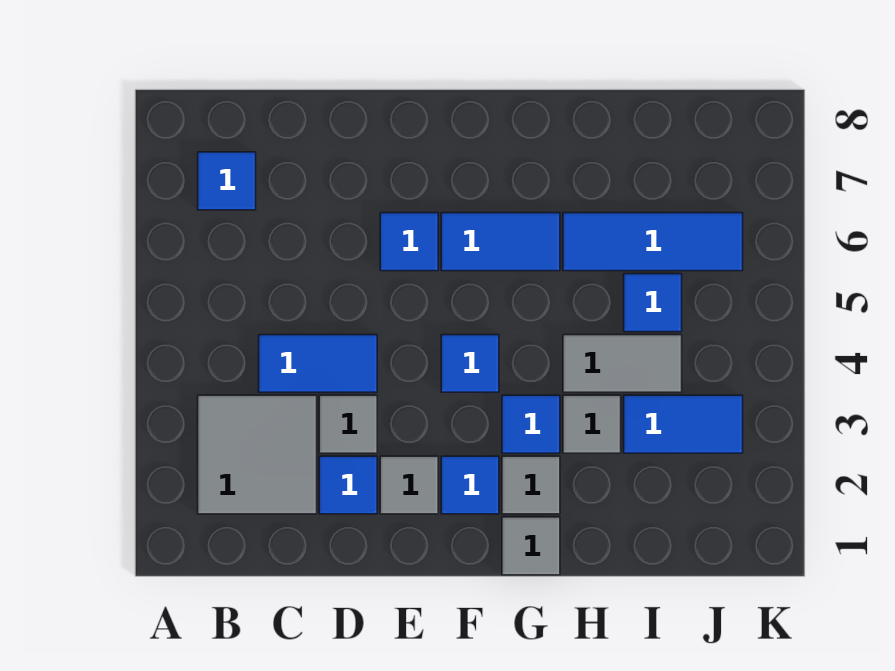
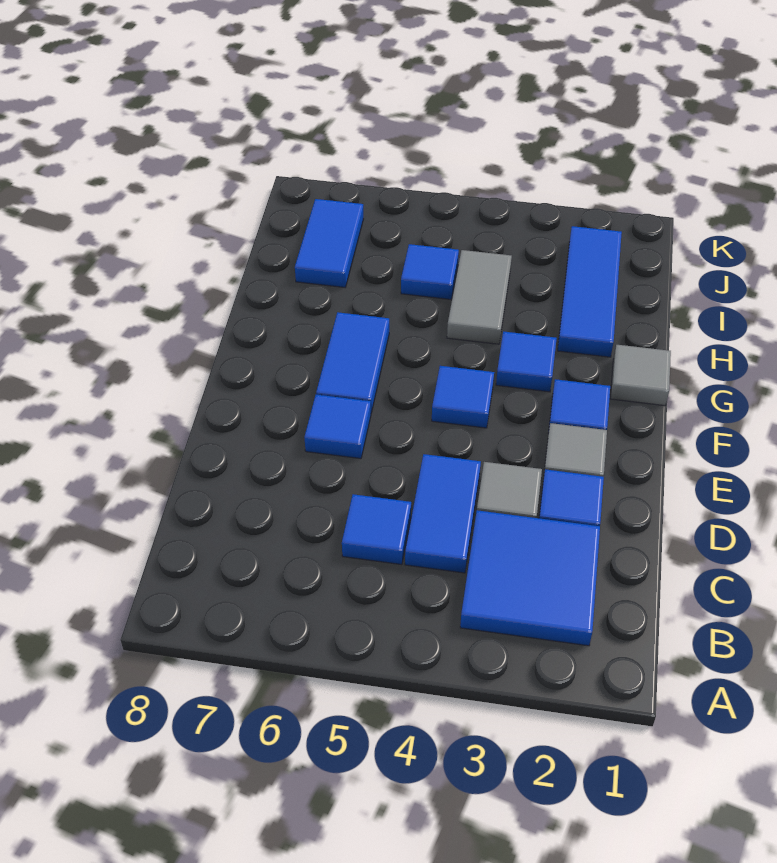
grey 2x2 tile [198,395,317,514] -> blue 2x2 tile [460,510,600,646]
blue 1x1 tile [198,152,256,210] -> blue 1x1 tile moved to [342,494,411,565]
grey 1x1 tile [502,456,560,514] -> none
grey 1x1 tile [563,395,621,453] -> none
blue 1x3 tile [563,213,743,271] -> blue 1x3 tile moved to [558,226,622,357]
blue 1x2 tile [624,395,743,453] -> blue 1x2 tile moved to [295,199,363,287]

